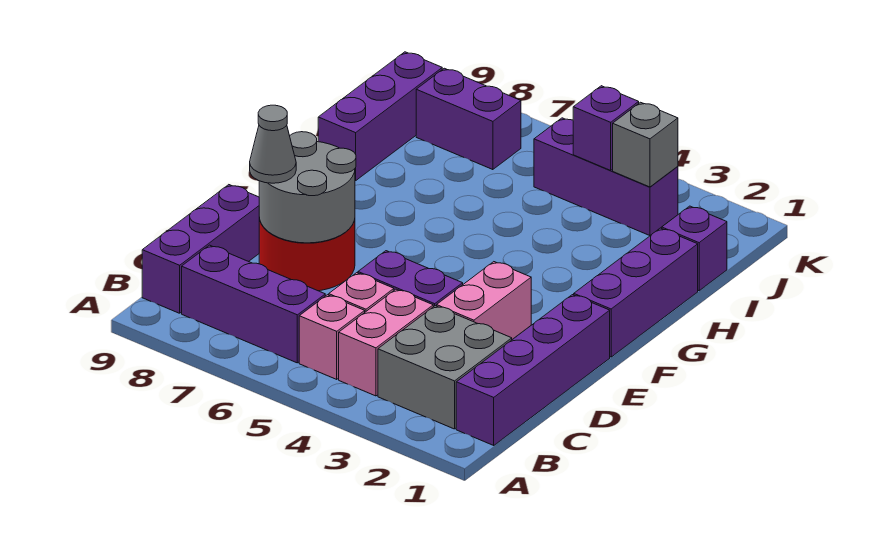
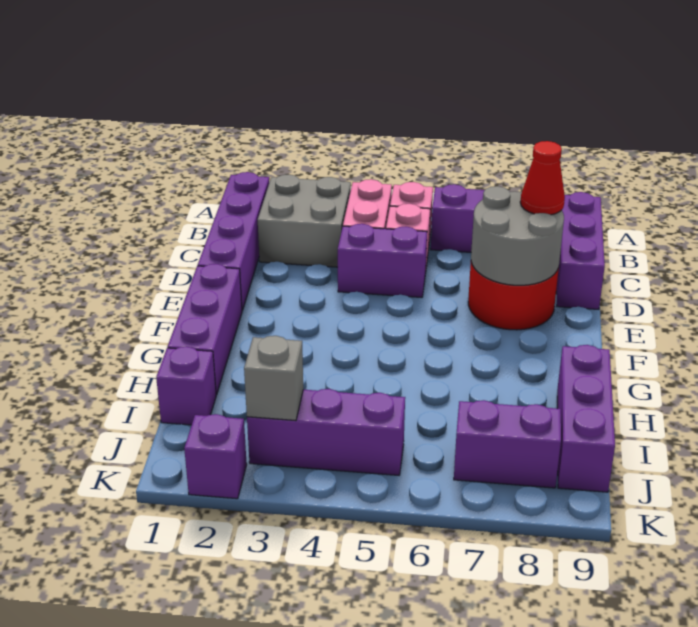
pink 1x2 brick [437,262,531,339] -> none
grey 1x1 cone [250,105,296,183] -> red 1x1 cone [520,141,565,215]
purple 1x1 brick [573,86,639,170] -> purple 1x1 brick moved to [184,414,247,499]

